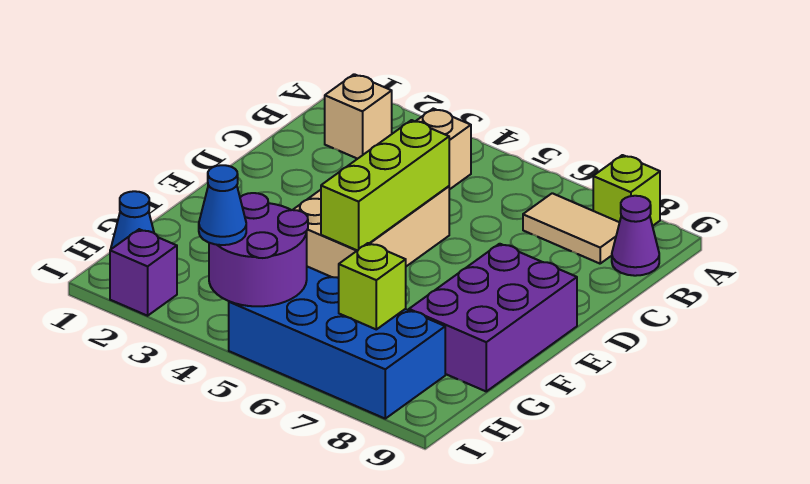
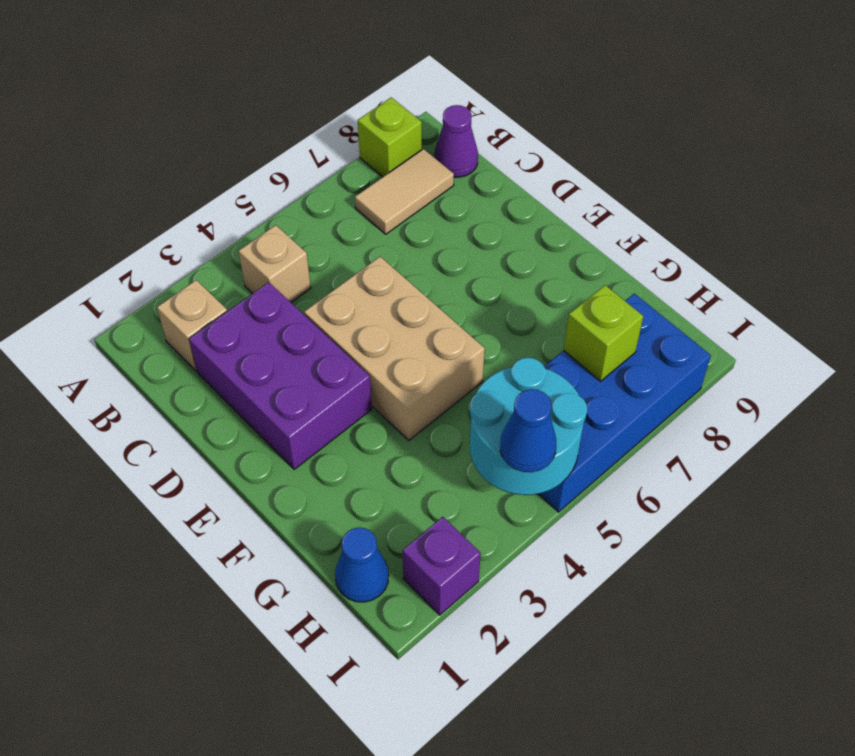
lime 1x3 brick [321,120,449,250] -> none
purple 2x3 brick [409,244,577,391] -> purple 2x3 brick moved to [189,282,372,469]
purple 2x2 round brick [209,193,308,306] -> cyan 2x2 round brick [470,357,587,495]

